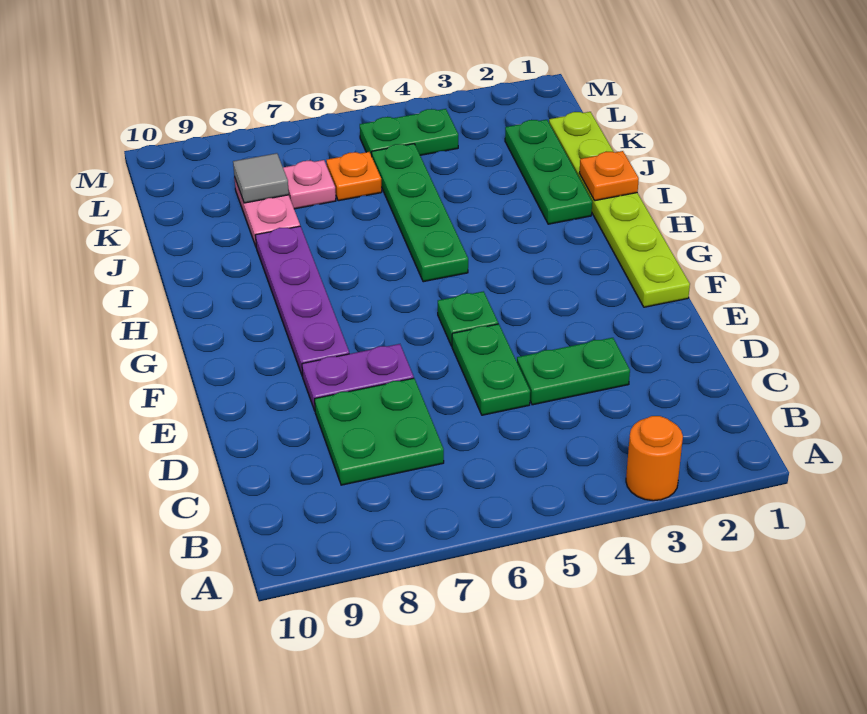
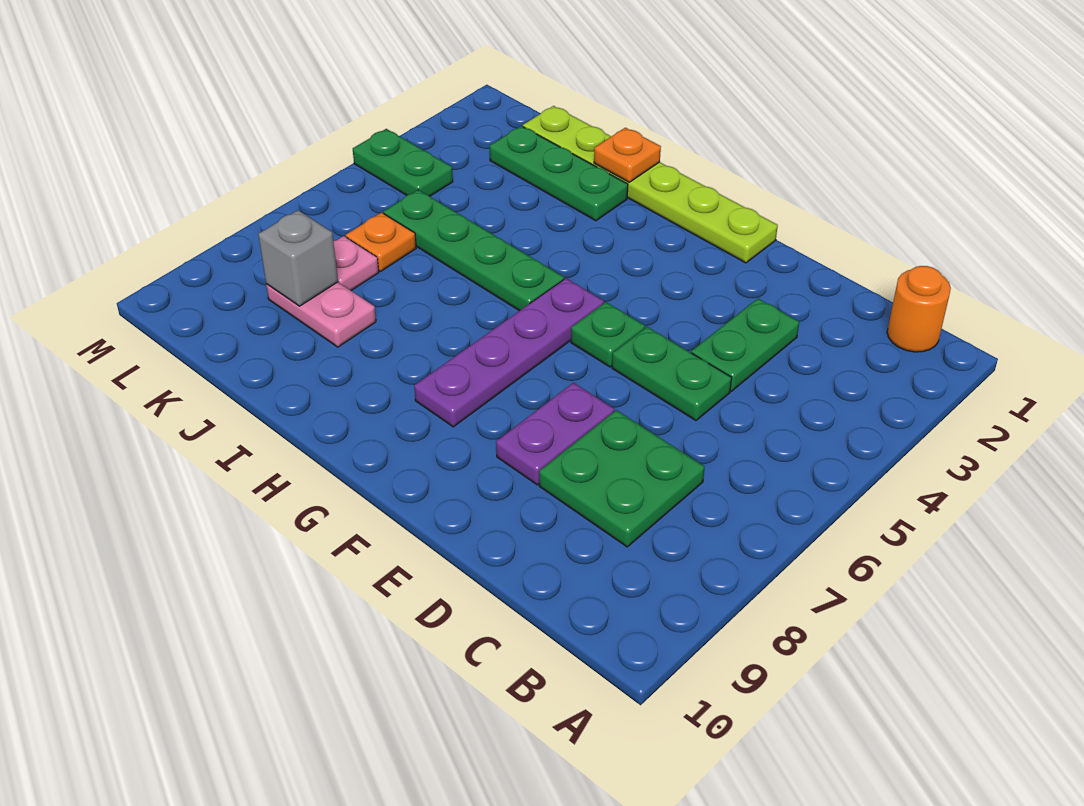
orange 1x1 round brick [626,416,683,501] -> orange 1x1 round brick moved to [887,266,951,352]
purple 1x4 plate [255,226,349,376] -> purple 1x4 plate turned to [414,278,604,427]
grey 1x1 tile [233,153,289,203] -> grey 1x1 brick [258,210,338,306]
green 1x2 plate [360,109,458,156] -> green 1x2 plate turned to [353,129,453,196]

